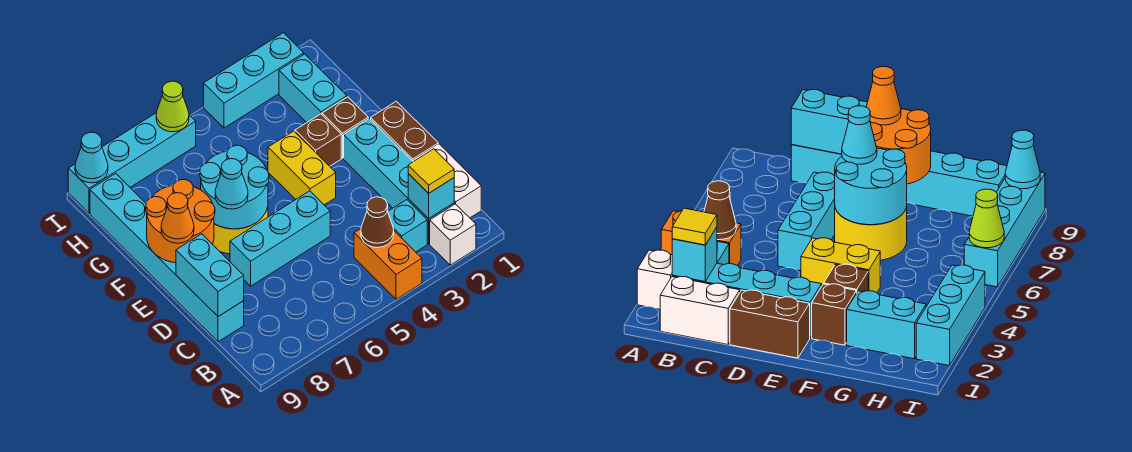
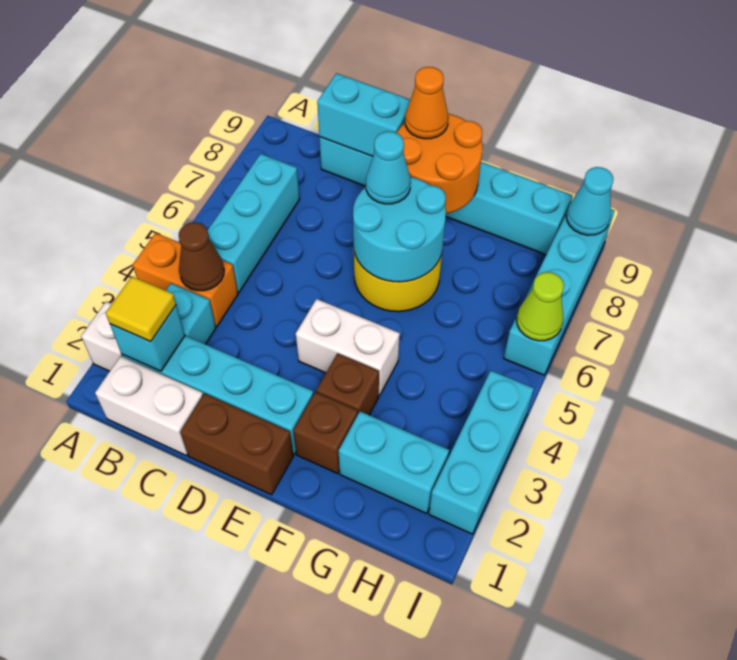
cyan 1x3 brick [230,191,330,286] -> cyan 1x3 brick moved to [207,154,300,292]
yellow 1x2 brick [268,131,336,205] -> white 1x2 brick [296,299,400,396]

